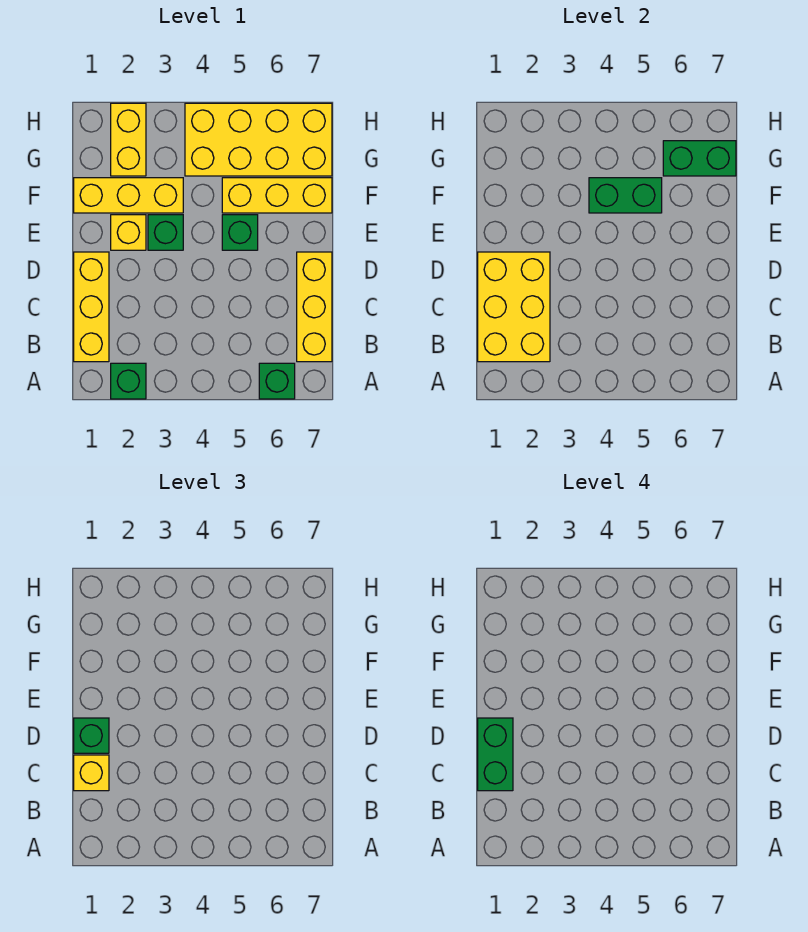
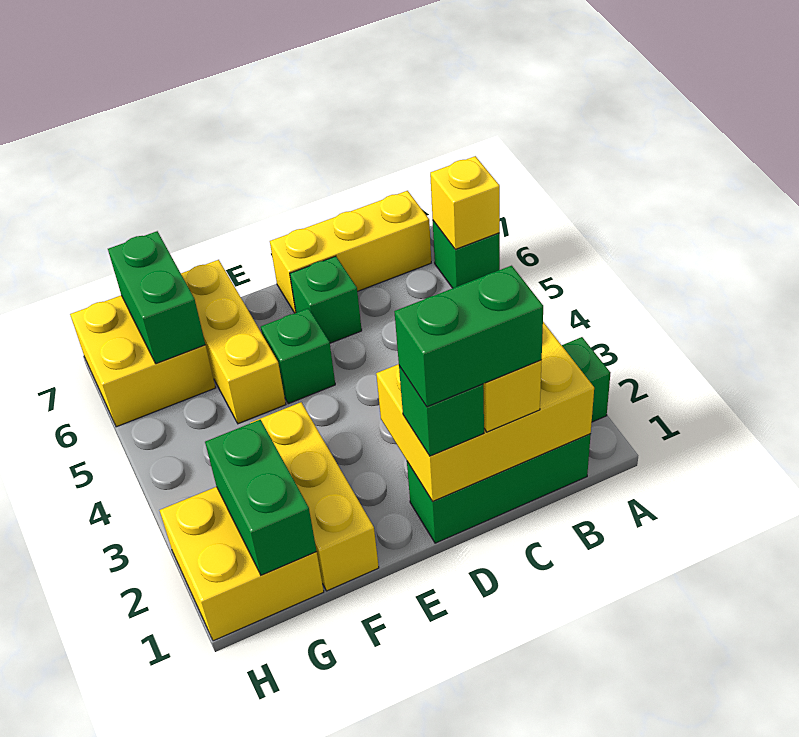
yellow 1x3 brick [74,252,109,362] -> green 1x3 brick [407,434,591,543]
yellow 1x1 brick [111,215,146,250] -> yellow 1x1 brick moved to [430,156,500,249]
green 1x1 brick [148,215,183,250] -> green 1x1 brick moved to [290,256,362,343]
green 1x2 brick [589,178,662,213] -> green 1x2 brick moved to [205,420,317,575]
yellow 1x2 brick [111,103,146,176] -> yellow 2x2 brick [159,487,324,641]
yellow 2x4 brick [185,103,332,176] -> yellow 2x2 brick [70,295,216,427]

